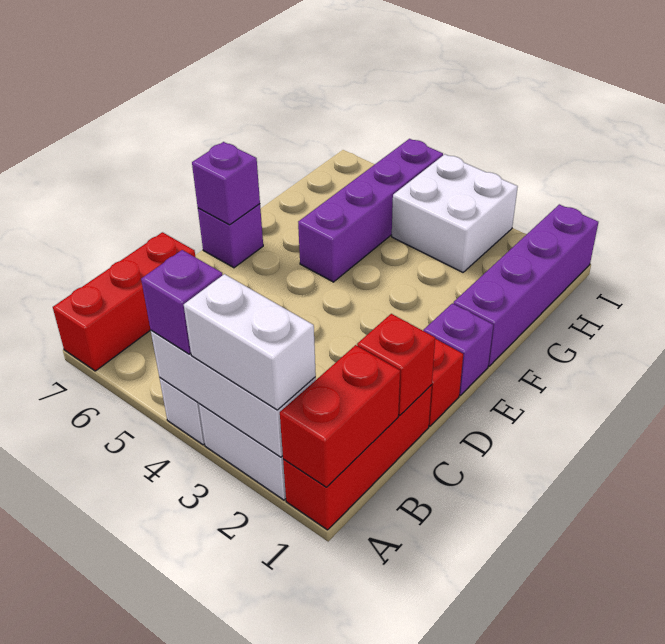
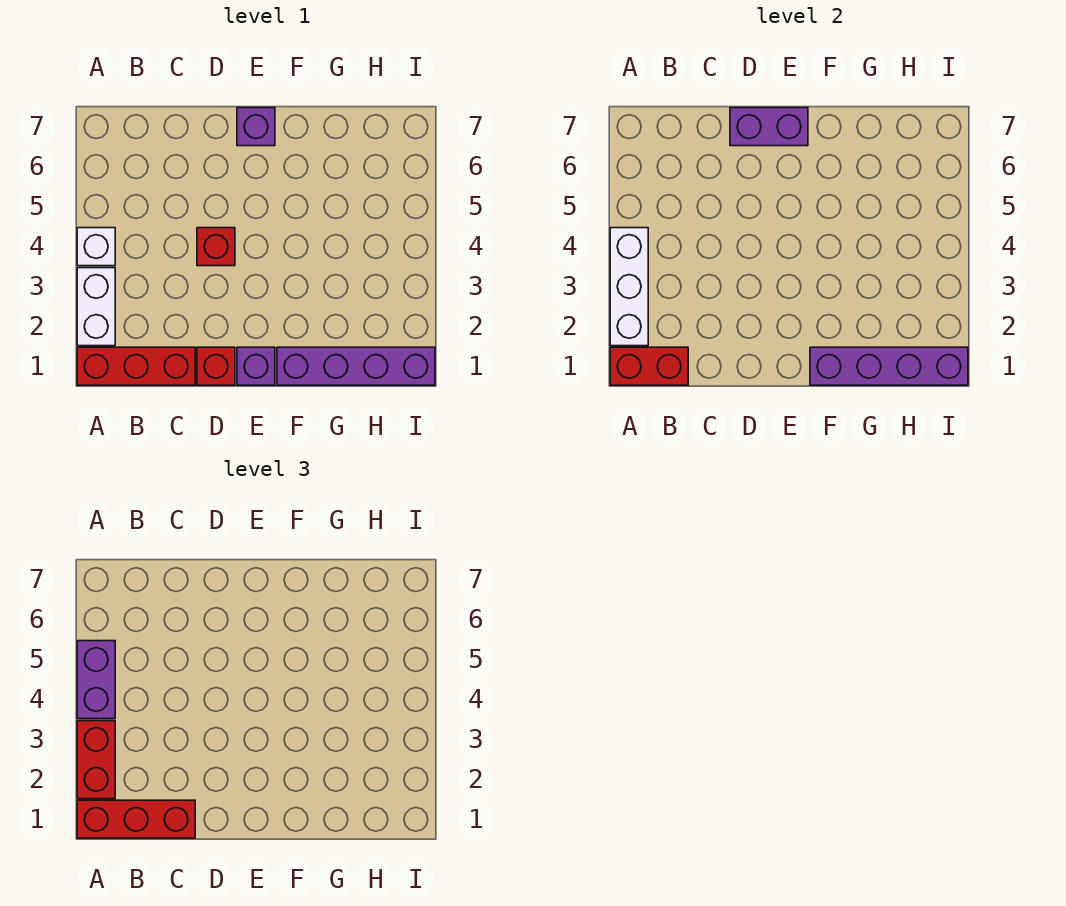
white 1x2 brick [184,274,316,410] -> red 1x2 brick [77,721,115,799]
purple 1x1 brick [141,250,222,354] -> purple 1x2 brick [77,641,115,719]
red 1x3 brick [53,232,195,371] -> red 1x3 brick moved to [77,800,195,838]
red 1x1 brick [357,314,435,416] -> red 1x1 brick moved to [197,228,235,266]
purple 1x1 brick [192,142,260,225] -> purple 1x2 brick [730,108,808,146]
purple 1x4 brick [298,139,443,282] -> purple 1x4 brick moved to [810,347,968,385]
white 2x2 brick [392,154,518,272] -> none

